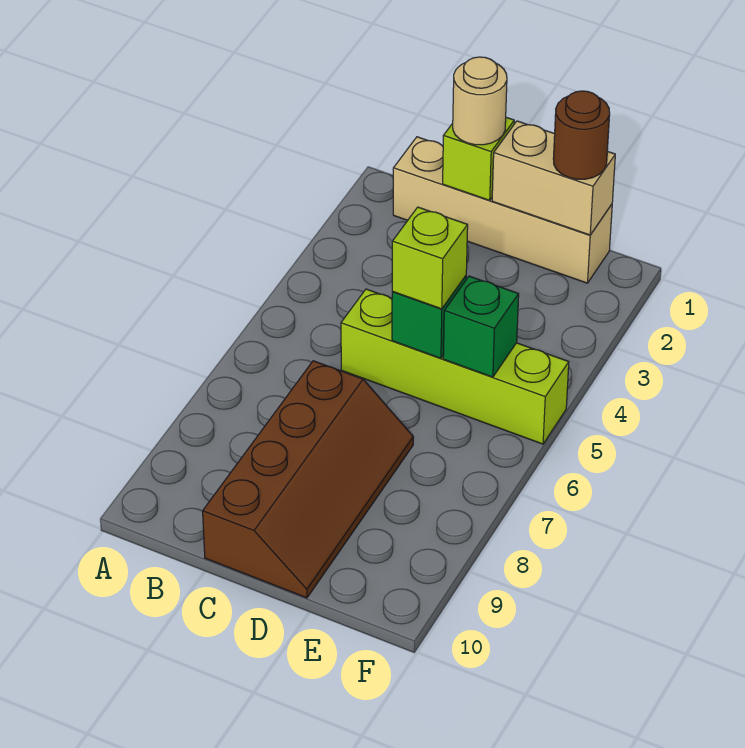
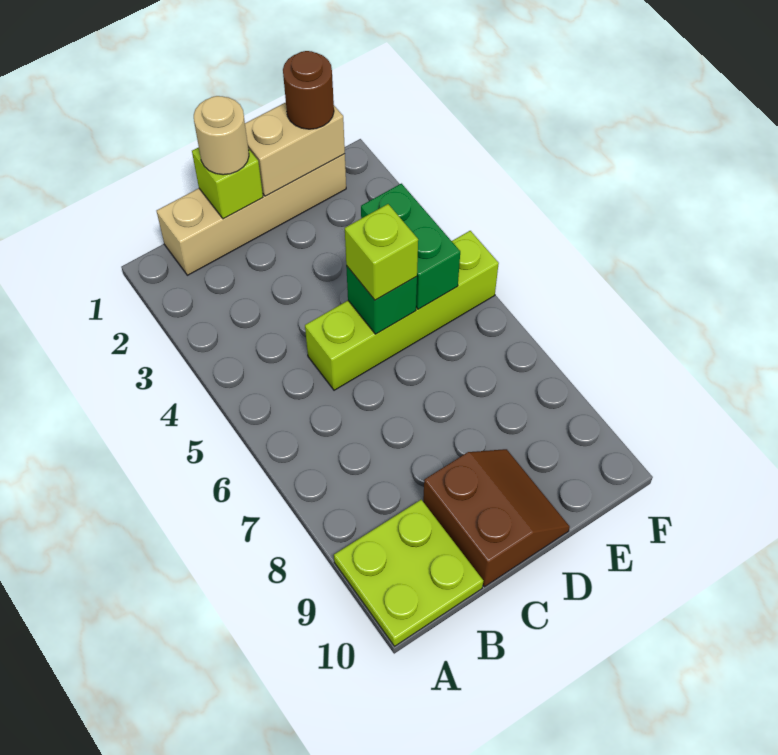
none -> lime 2x2 plate [334,500,483,646]
brown 2x4 slope [203,361,413,598] -> brown 2x2 slope [423,449,570,587]
green 1x1 brick [443,276,519,377] -> green 1x2 brick [361,184,460,309]

